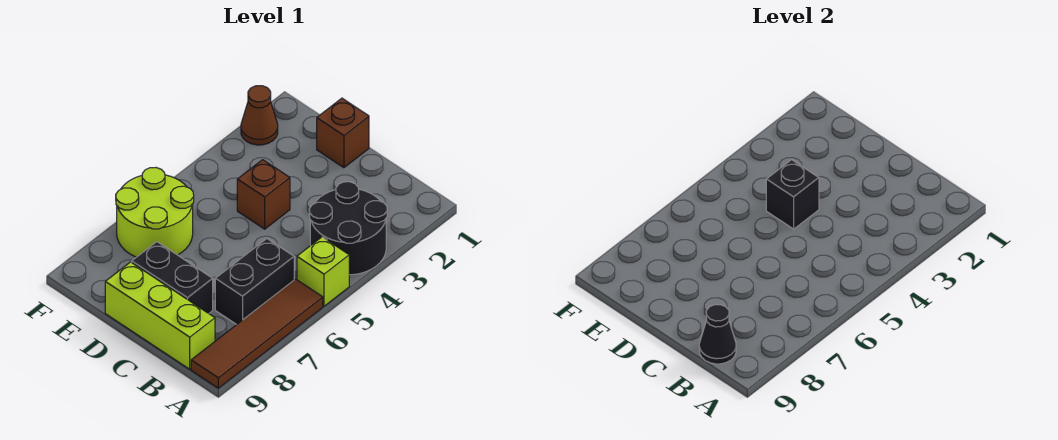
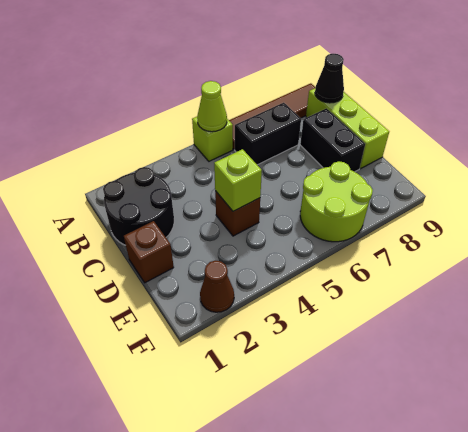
black 2x2 round brick [309,182,387,275] -> black 2x2 round brick moved to [103,167,174,245]
none -> lime 1x1 cone [197,81,227,132]
black 1x1 brick [766,160,819,229] -> lime 1x1 brick [214,149,262,211]

